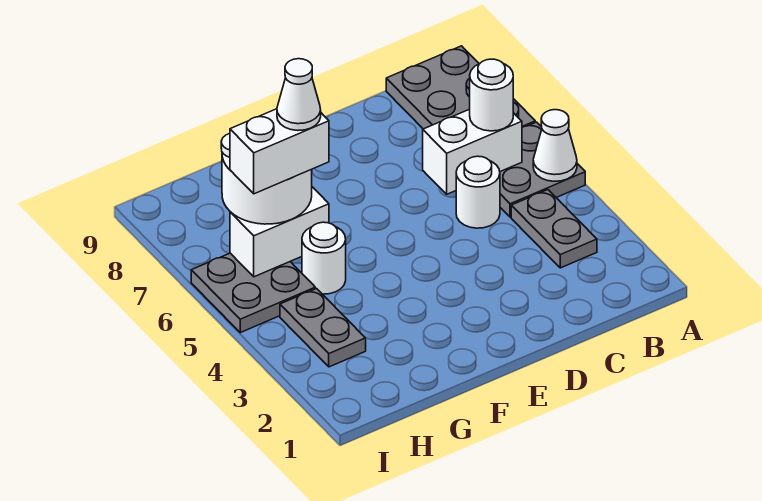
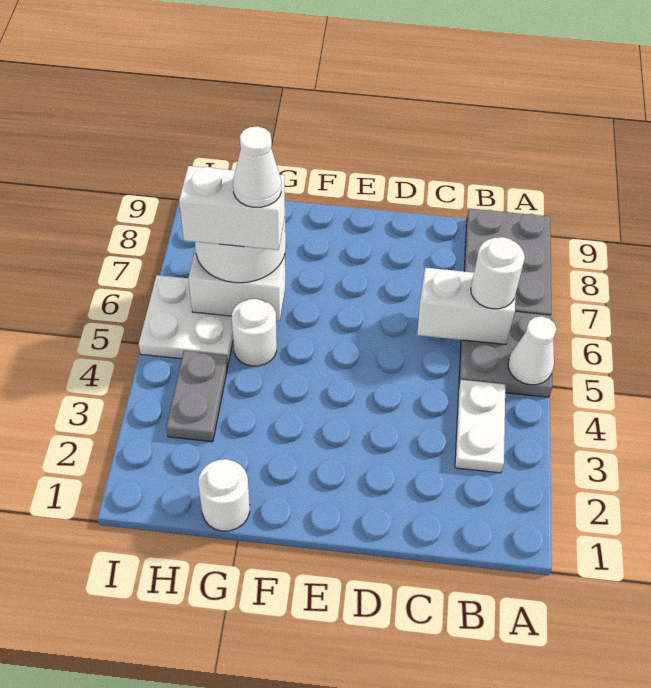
grey 1x2 plate [511,190,597,268] -> white 1x2 plate [455,380,505,473]
white 1x1 round brick [456,156,500,228] -> white 1x1 round brick moved to [198,459,250,531]
grey 2x2 plate [191,253,315,333] -> white 2x2 plate [139,275,233,363]

